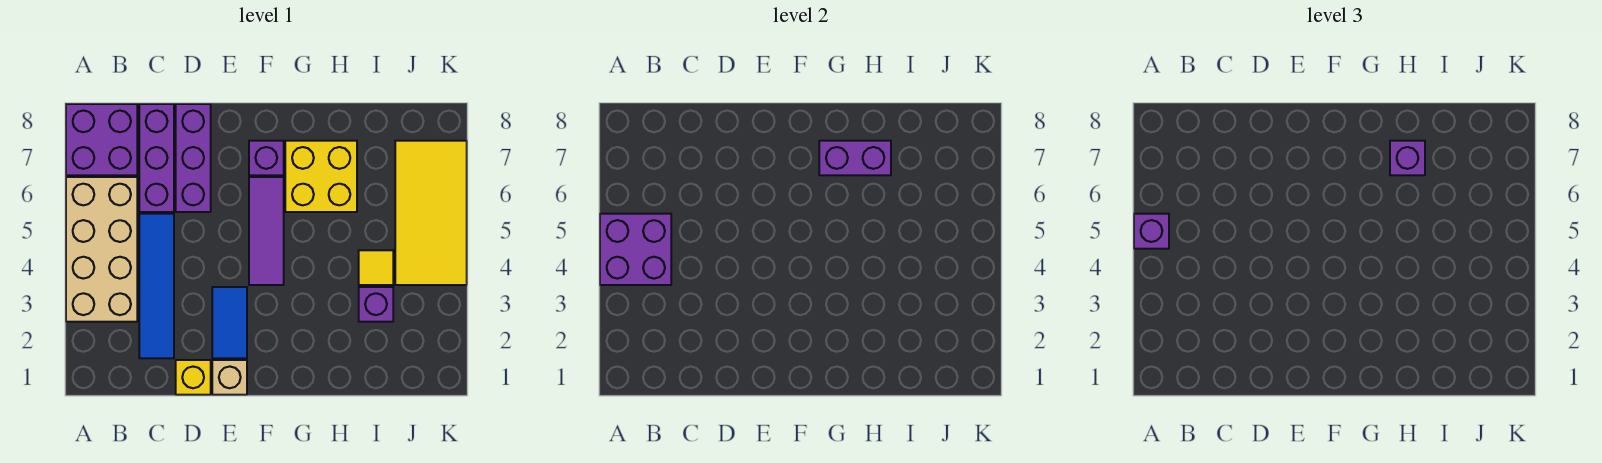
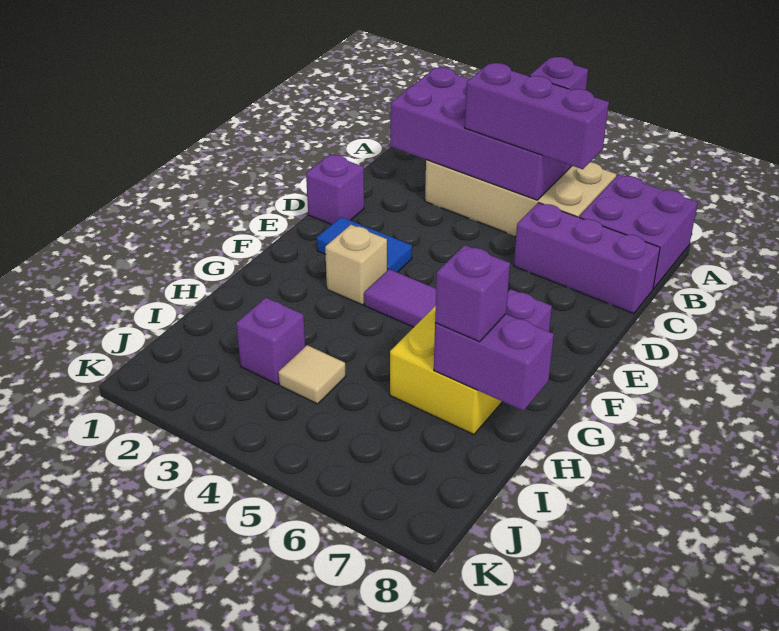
purple 2x2 brick [600,214,671,285] -> purple 2x4 brick [390,67,572,200]
blue 1x4 tile [139,214,174,358] -> none
yellow 1x1 brick [176,360,211,395] -> purple 1x1 brick [306,154,364,225]
purple 1x3 brick [176,104,211,212] -> purple 1x3 brick moved to [465,63,609,169]
tan 1x1 brick [212,360,247,395] -> tan 1x1 brick moved to [325,225,387,305]
purple 1x2 brick [819,141,891,175] -> purple 1x2 brick turned to [434,314,554,411]
yellow 1x1 tile [359,250,393,285] -> tan 1x1 tile [279,345,346,404]
yellow 2x4 tile [395,141,467,285] -> none

